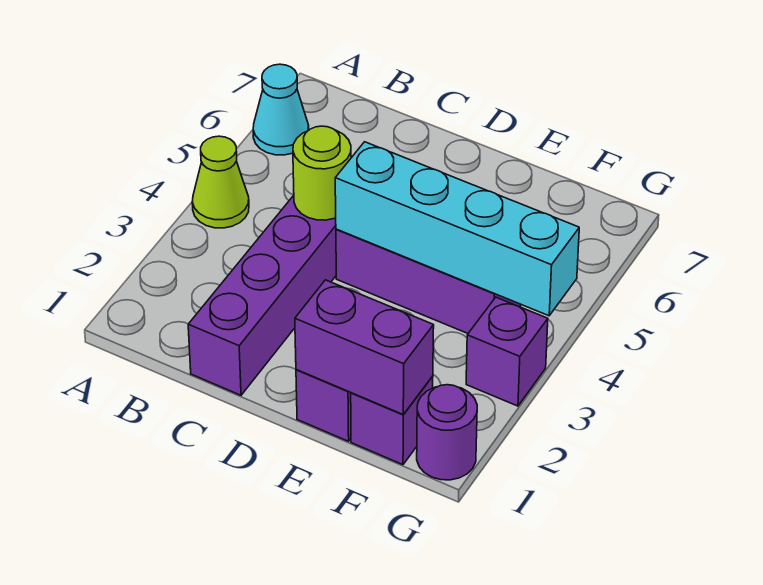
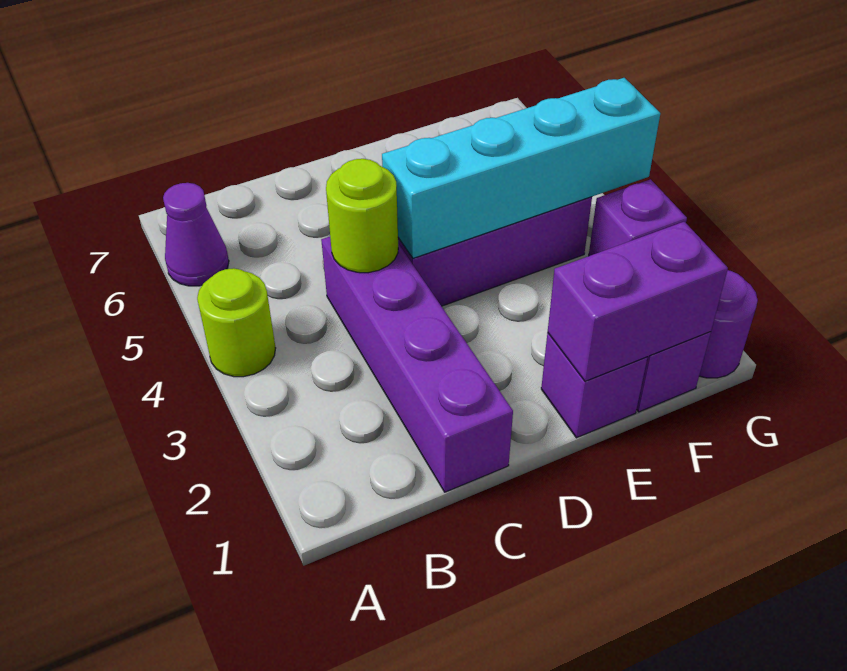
lime 1x1 cone [192,136,249,228] -> lime 1x1 round brick [197,268,276,377]
cyan 1x1 cone [253,64,309,155] -> purple 1x1 cone [163,183,229,286]

